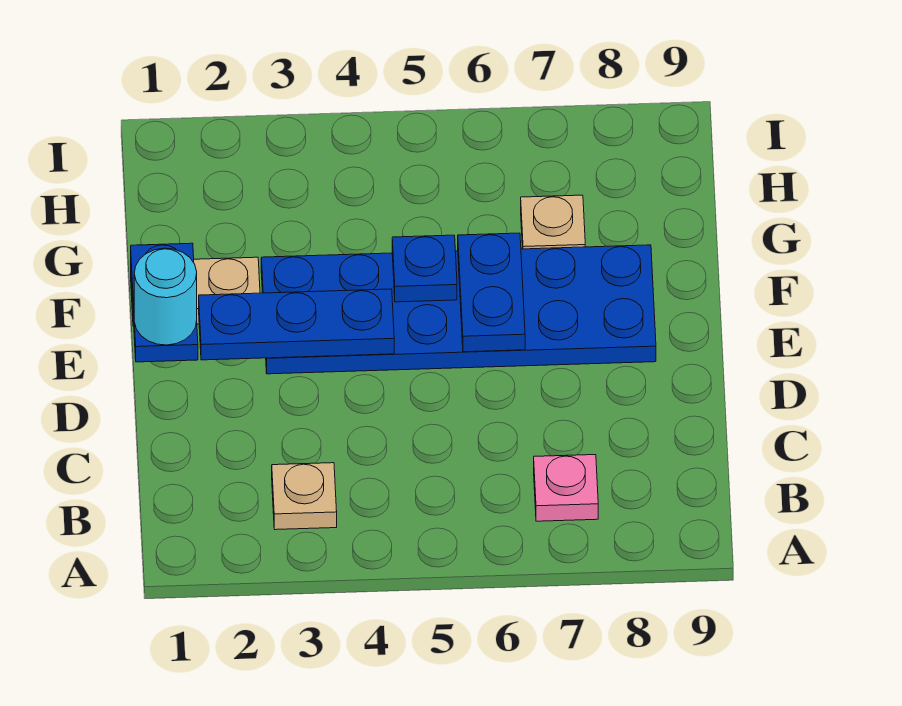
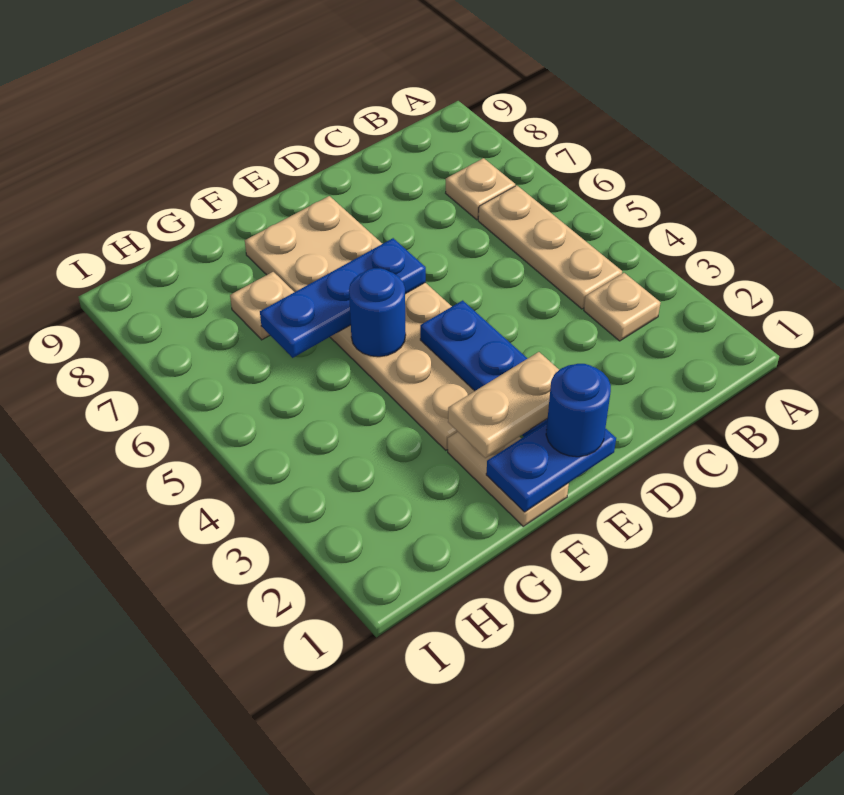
none -> tan 1x3 plate [478,185,622,309]
pink 1x1 plate [534,455,598,521] -> tan 1x1 plate [446,158,515,220]
cyan 1x1 round brick [134,248,197,345] -> blue 1x1 round brick [546,364,611,457]
none -> tan 1x2 plate [448,352,559,458]
blue 2x6 plate [261,245,656,374] -> tan 2x6 plate [245,196,474,450]
blue 1x2 plate [458,233,525,352] -> blue 1x3 plate [260,238,426,358]
blue 1x1 plate [392,235,457,302] -> blue 1x1 round brick [349,268,406,357]

